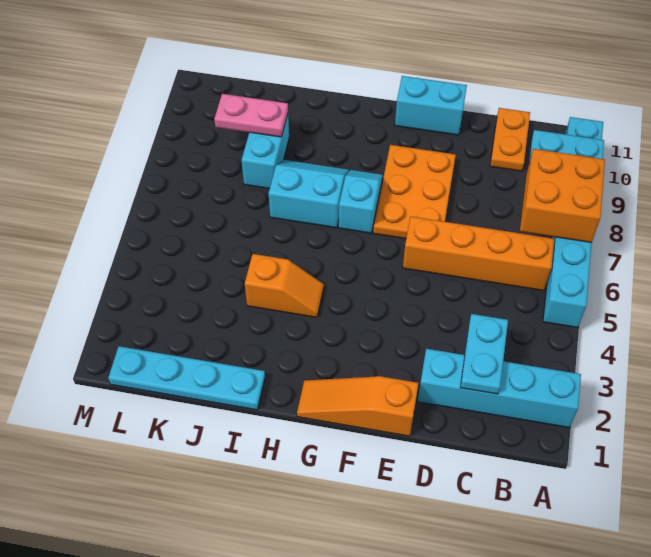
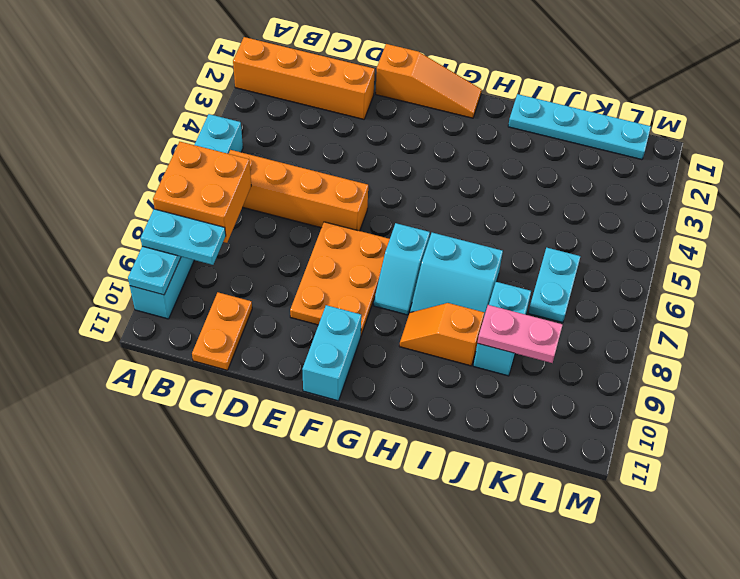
cyan 1x4 brick [418,349,581,428] -> orange 1x4 brick [233,37,375,119]
cyan 1x2 plate [460,314,508,394] -> cyan 1x2 plate moved to [528,248,581,323]
cyan 1x2 brick [395,76,467,135] -> cyan 1x2 brick turned to [302,305,361,401]
orange 1x2 slope [245,254,324,317] -> orange 1x2 slope moved to [399,303,484,366]

